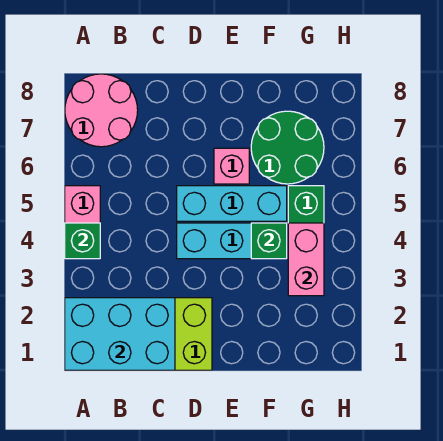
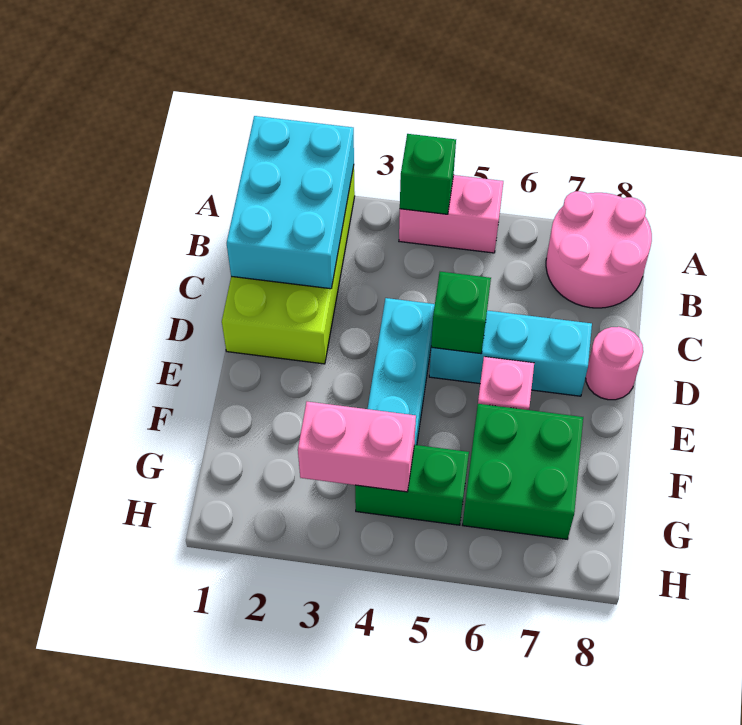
cyan 1x3 brick [177,186,287,221] -> cyan 1x3 brick turned to [429,311,592,396]
none -> pink 1x1 round brick [586,327,643,400]
green 1x1 brick [251,223,287,259] -> green 1x1 brick moved to [431,272,491,354]
green 2x2 round brick [251,111,324,184] -> green 2x2 brick [463,404,583,539]

